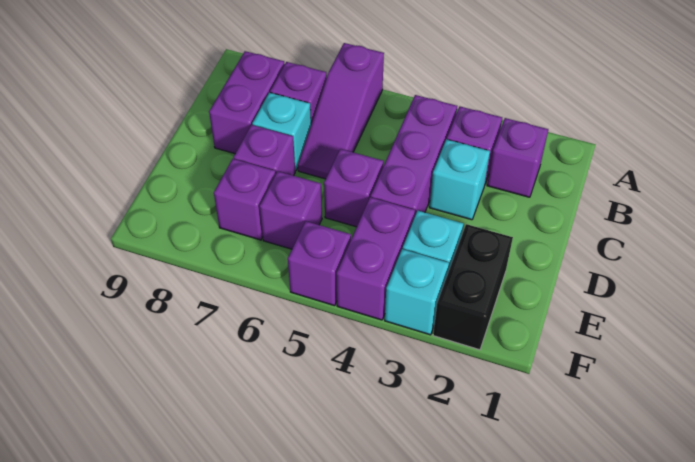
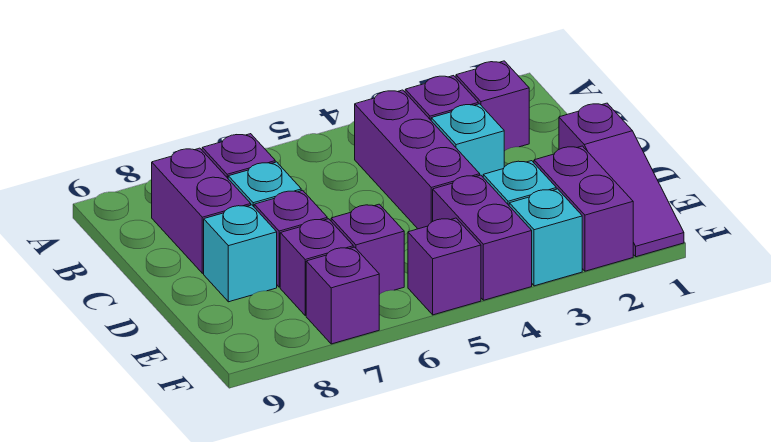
purple 1x3 slope [298,43,384,179] -> purple 1x3 slope moved to [559,103,684,257]
purple 1x1 brick [324,149,384,227] -> purple 1x1 brick moved to [306,247,379,344]
none -> cyan 1x1 brick [204,205,277,302]
black 1x2 brick [433,224,513,350] -> purple 1x2 brick [534,146,633,271]

